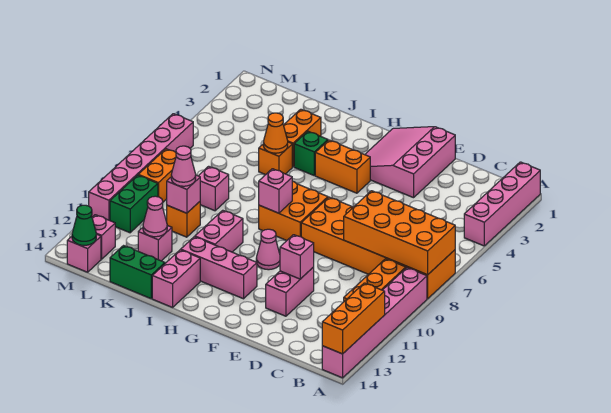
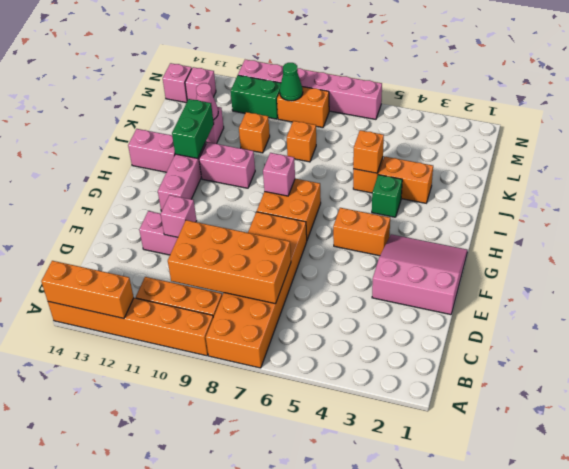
pink 1x4 brick [464,162,540,246] -> none
orange 2x4 brick [344,191,455,275] -> orange 2x4 brick turned to [168,220,291,304]
pink 1x6 brick [322,268,427,378] -> orange 1x6 brick [48,298,213,356]
orange 1x2 brick [315,140,370,193] -> orange 1x2 brick turned to [333,208,390,256]
pink 1x1 cone [256,229,280,270] -> none
orange 1x1 cone [263,113,288,153] -> orange 1x1 brick [353,130,384,173]
green 1x2 brick [110,246,165,298] -> green 1x2 brick moved to [172,99,214,158]
pink 1x1 brick [199,166,229,211] -> orange 1x1 brick [287,121,316,162]
pink 1x1 brick [167,175,200,213] -> none
pink 1x1 cone [171,146,196,186] -> none
green 1x1 cone [72,205,96,245] -> green 1x1 cone moved to [280,63,303,101]

